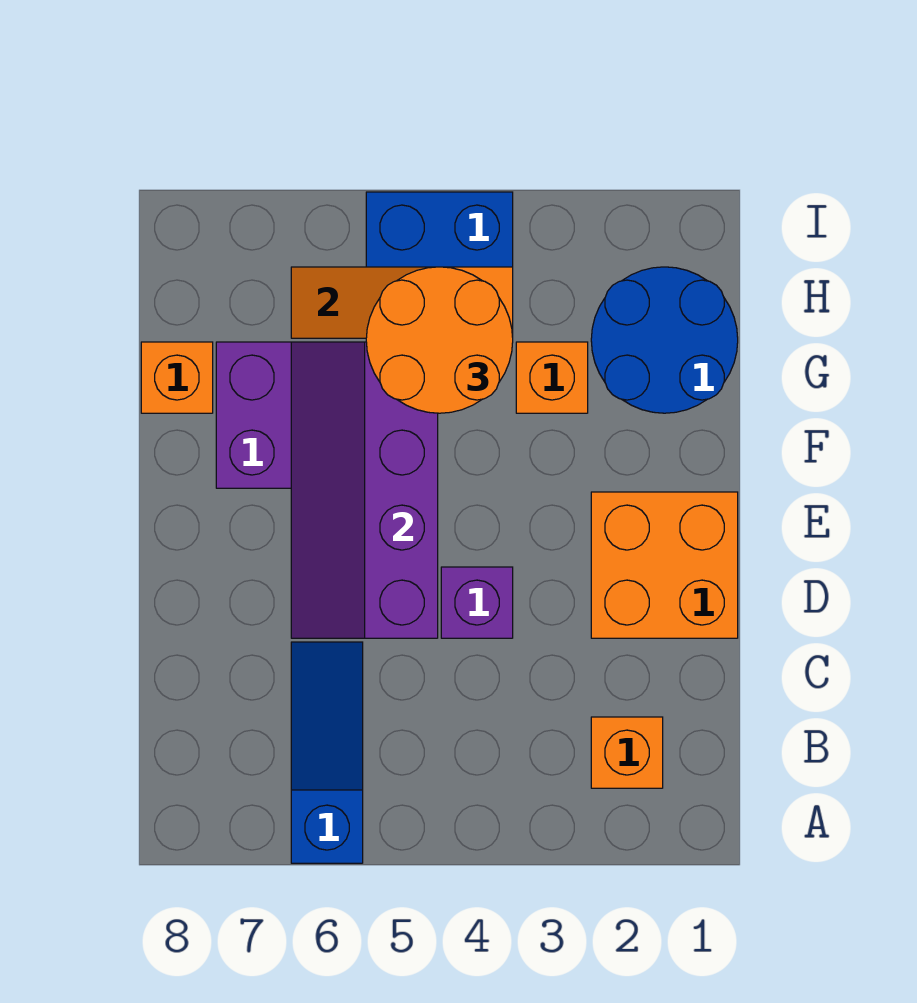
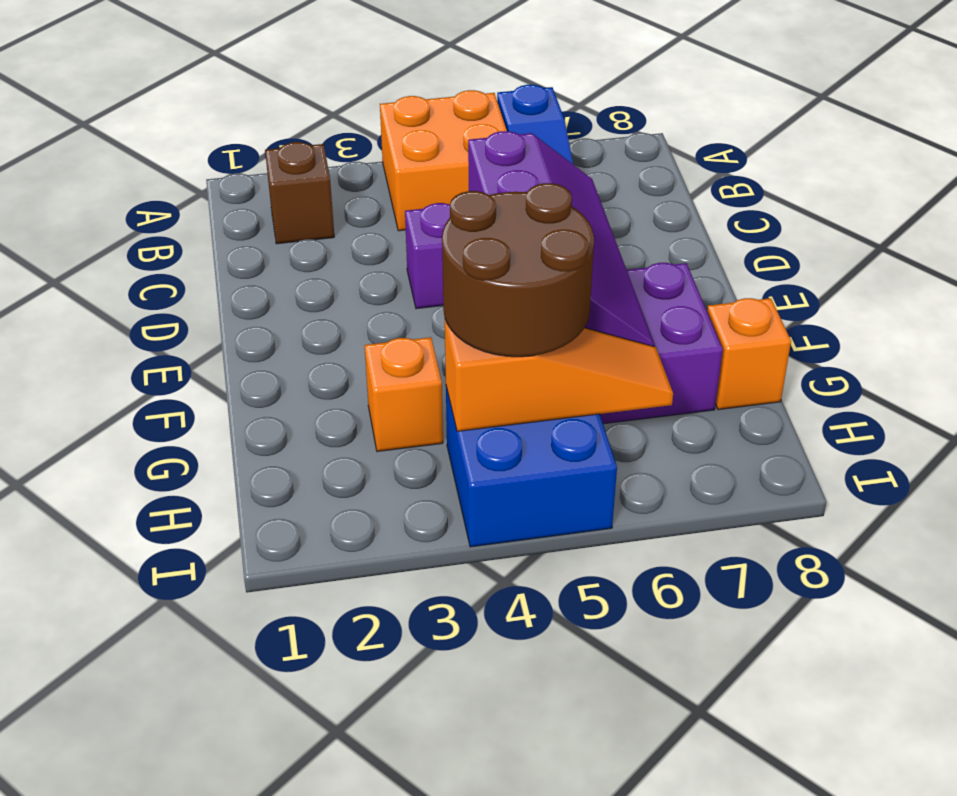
orange 1x1 brick [591,717,663,788] -> brown 1x1 brick [265,142,334,244]
orange 2x2 brick [591,492,738,638] -> orange 2x2 brick moved to [380,90,507,231]
blue 2x2 round brick [591,267,738,413] -> none
orange 2x2 round brick [366,267,513,413] -> brown 2x2 round brick [442,183,594,357]

